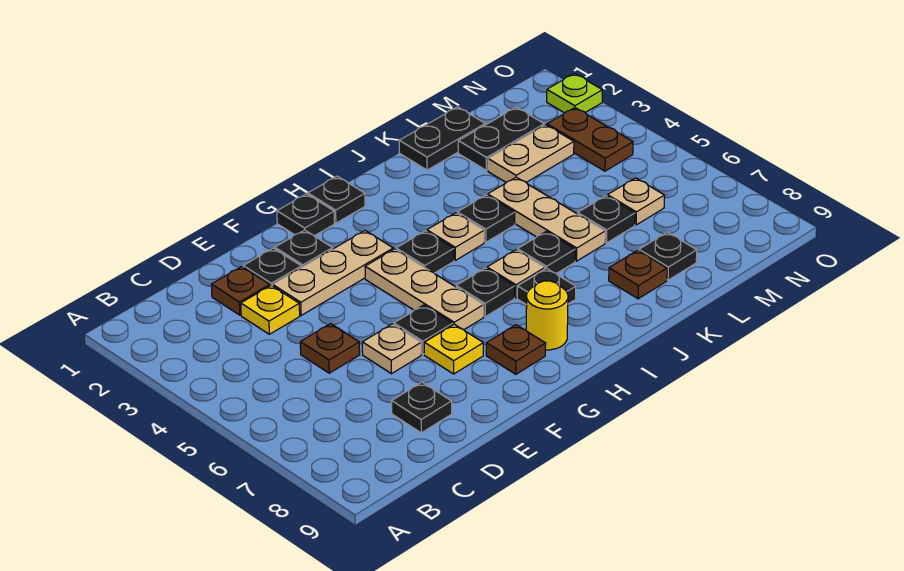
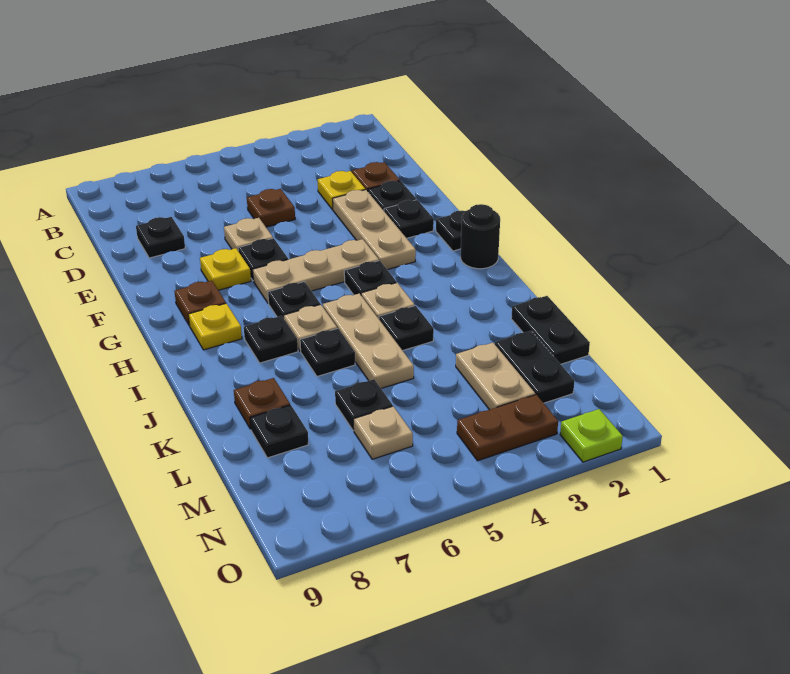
black 1x1 plate [308,176,365,223] -> black 1x1 round brick [461,204,500,269]
yellow 1x1 round brick [526,281,568,350] -> yellow 1x1 plate [188,303,242,350]
tan 1x3 plate [488,177,605,261] -> tan 1x3 plate turned to [323,293,414,388]

